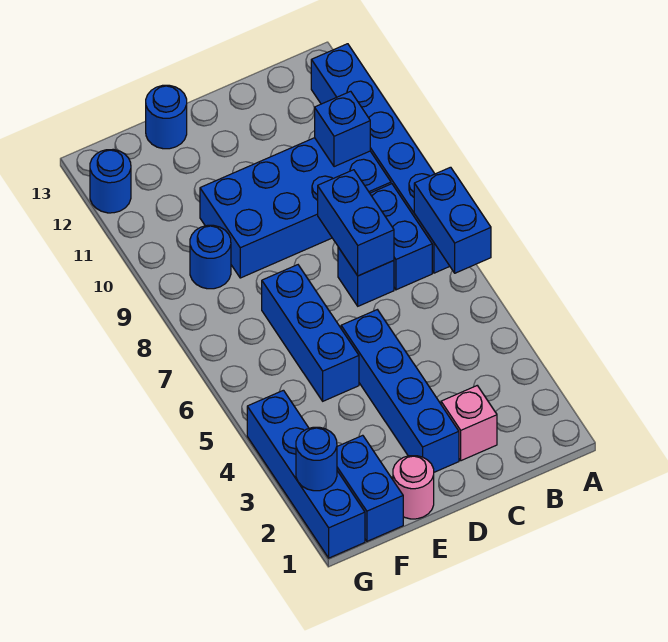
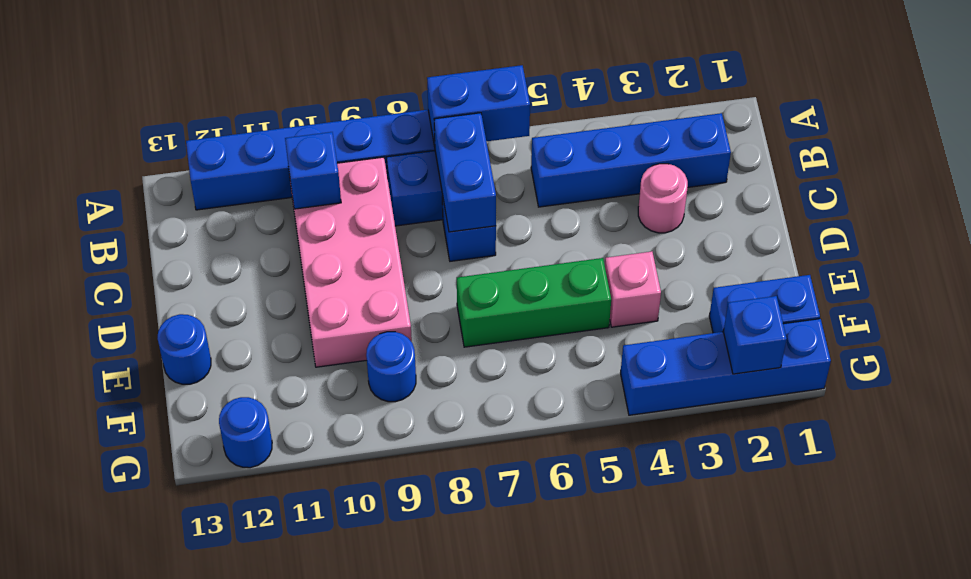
blue 2x4 brick [200,138,391,278] -> pink 2x4 brick [290,157,412,367]
pink 1x1 brick [441,386,497,461] -> pink 1x1 brick moved to [605,251,661,327]
blue 1x2 brick [318,170,394,276] -> blue 1x2 brick turned to [434,113,496,232]
blue 1x4 brick [341,310,459,472] -> blue 1x4 brick moved to [531,113,731,207]
pink 1x1 round brick [393,456,434,519] -> pink 1x1 round brick moved to [638,164,688,233]
blue 1x3 brick [262,265,359,401] -> green 1x3 brick [457,258,611,347]
blue 1x1 round brick [296,427,337,491] -> blue 1x1 brick [723,296,787,374]

